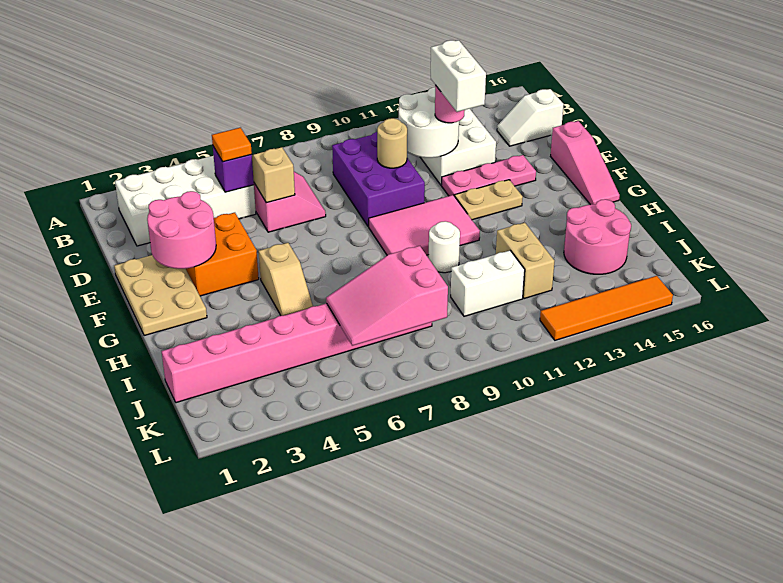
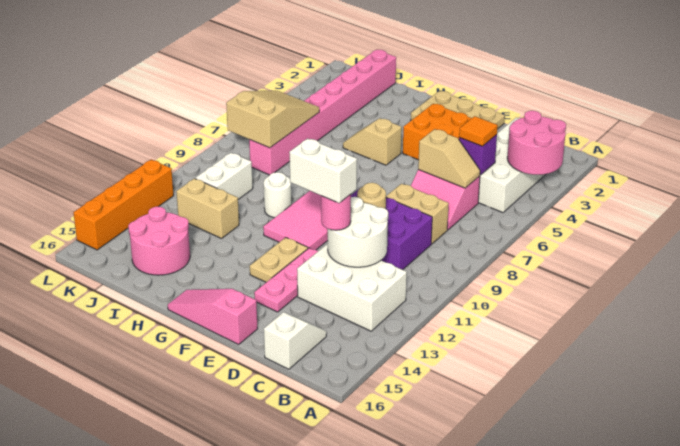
none -> tan 1x2 brick [386,184,449,244]
pink 2x2 round brick [147,191,216,269] -> pink 2x2 round brick moved to [507,111,566,175]
pink 2x3 slope [326,246,448,346] -> tan 2x3 slope [226,91,319,148]
orange 1x4 tile [540,276,673,340] -> orange 1x4 brick [73,160,174,250]

